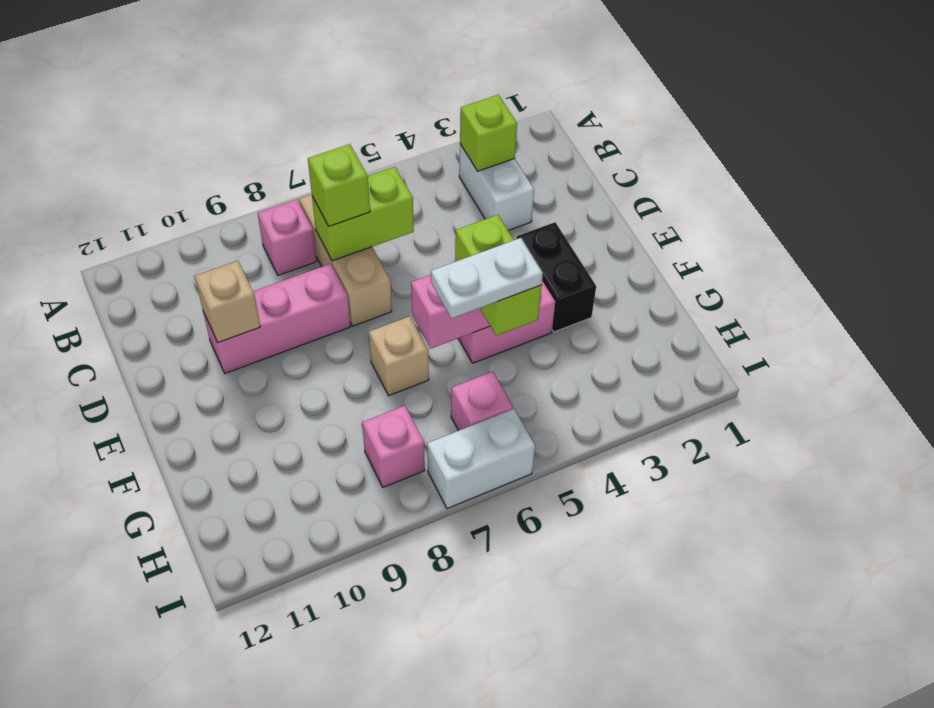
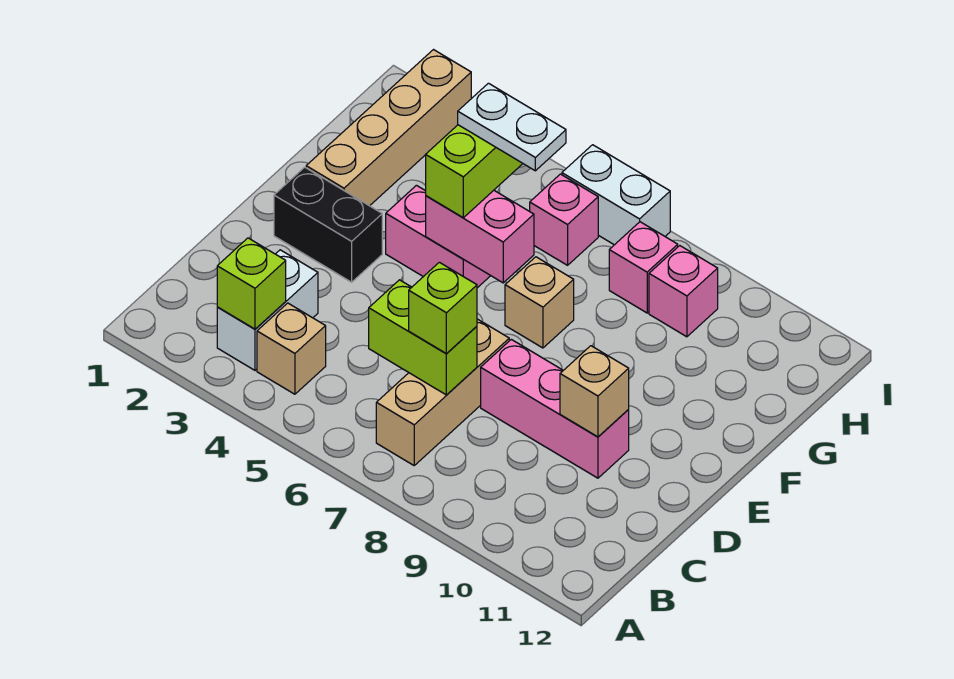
none -> tan 1x1 brick [257,303,326,394]
pink 1x1 brick [258,199,317,275] -> pink 1x1 brick moved to [649,246,718,337]
black 1x2 brick [517,222,596,332] -> black 1x2 brick turned to [274,167,382,282]
none -> tan 1x4 brick [306,50,471,206]

